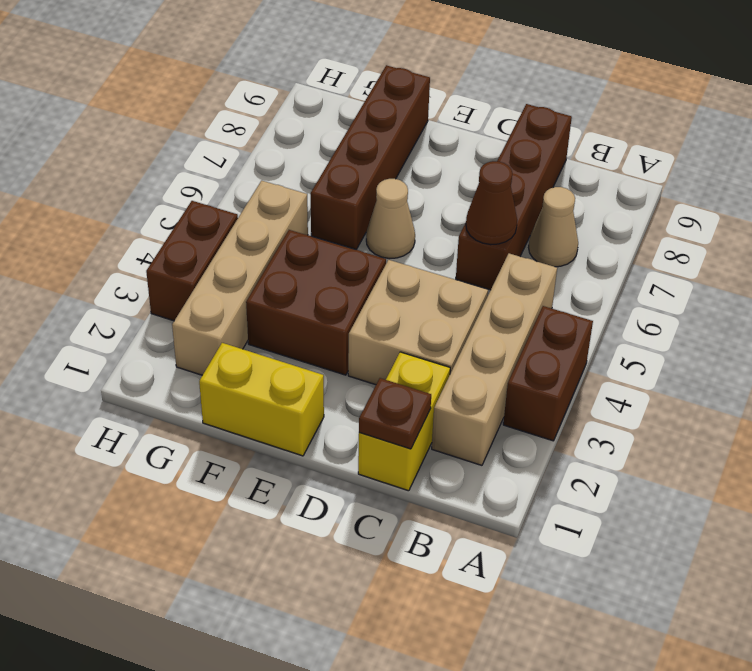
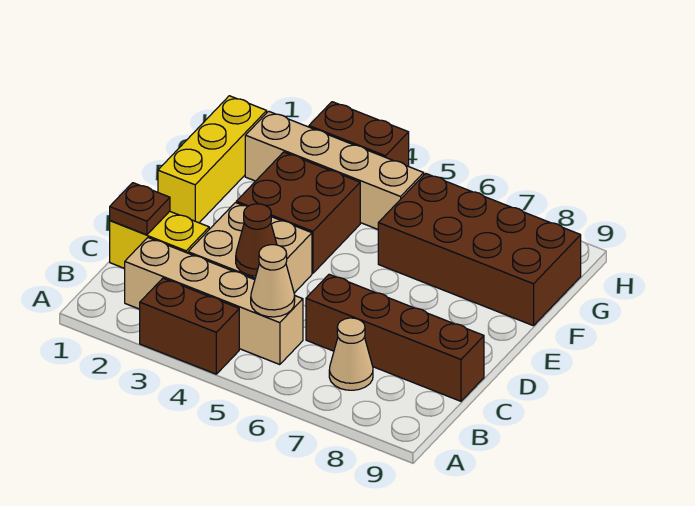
brown 1x1 cone [466,161,517,245] -> brown 1x1 cone moved to [236,204,277,276]
yellow 1x2 brick [199,343,324,456] -> yellow 1x3 brick [158,96,267,223]
tan 1x1 cone [366,179,415,259] -> tan 1x1 cone moved to [251,245,295,317]
brown 1x4 brick [311,65,430,249] -> brown 2x4 brick [378,173,581,326]

